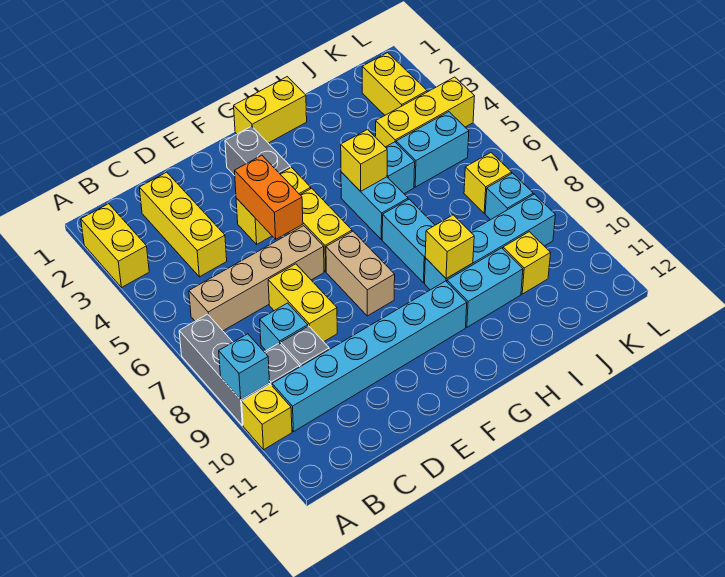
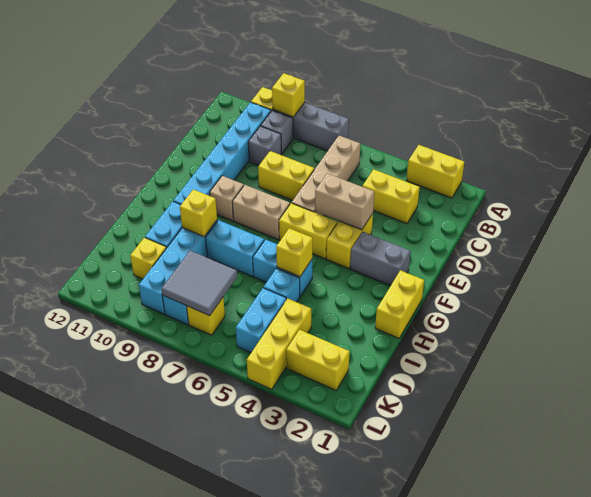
cyan 1x1 brick [219,334,270,400] -> yellow 1x1 brick [272,73,305,117]
yellow 1x3 brick [139,172,227,277] -> yellow 1x2 brick [362,169,420,224]
cyan 1x1 brick [260,303,308,351] -> none
orange 1x2 brick [235,155,303,239] -> tan 1x2 brick [315,173,374,230]
none -> tan 1x1 brick [210,176,244,221]
none -> grey 2x2 tile [162,250,237,316]

